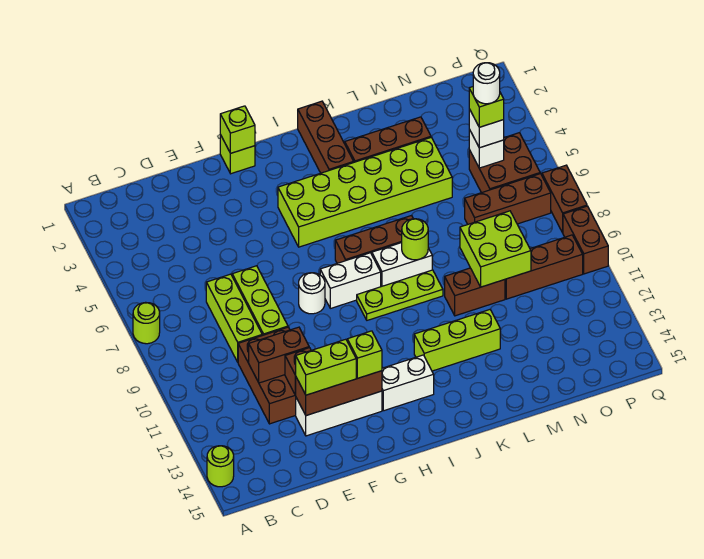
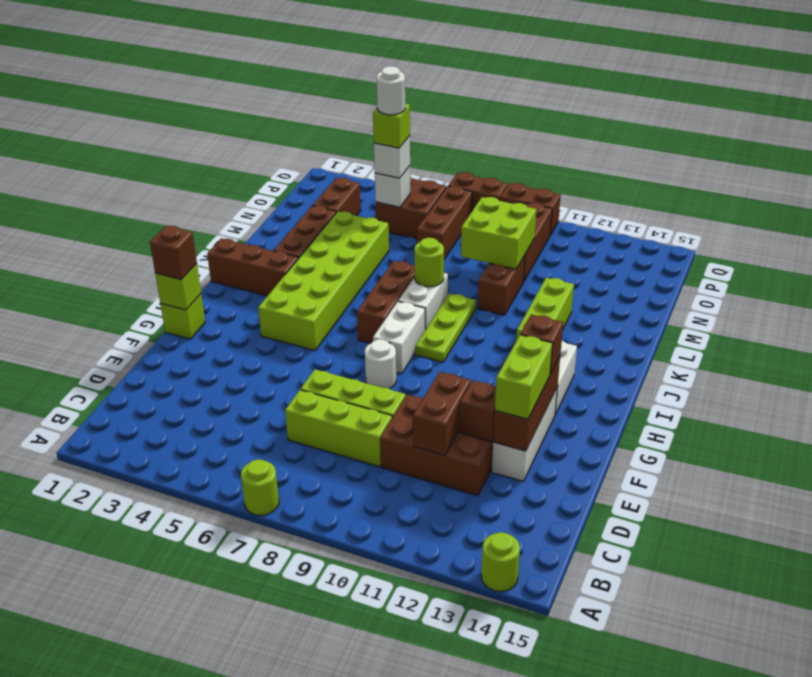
none -> brown 1x1 brick [150,226,197,280]
lime 1x1 brick [347,331,382,378] -> brown 1x1 brick [520,314,563,374]
none -> brown 1x2 brick [313,178,361,216]

